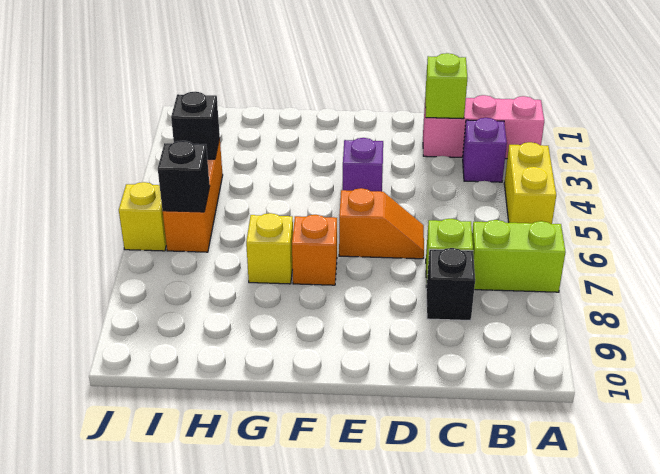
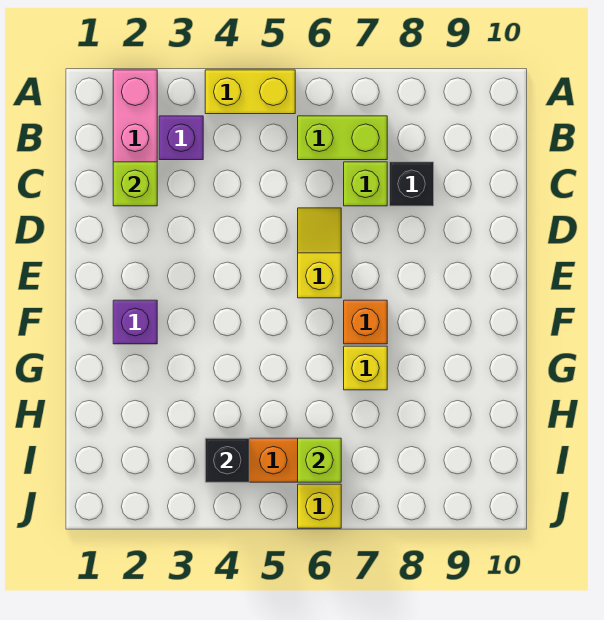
lime 1x2 brick [472,220,566,292] -> lime 1x2 brick turned to [298,116,387,160]
orange 1x2 slope [339,188,424,259] -> yellow 1x2 slope [298,208,341,298]
purple 1x1 brick [343,138,383,192] -> purple 1x1 brick moved to [113,300,157,344]
black 1x1 brick [158,141,210,212] -> lime 1x1 brick [298,438,341,482]

